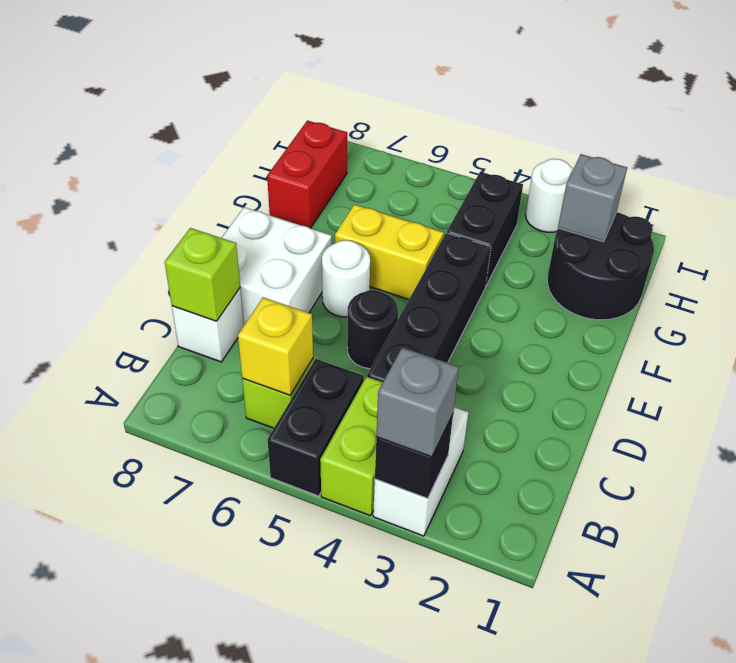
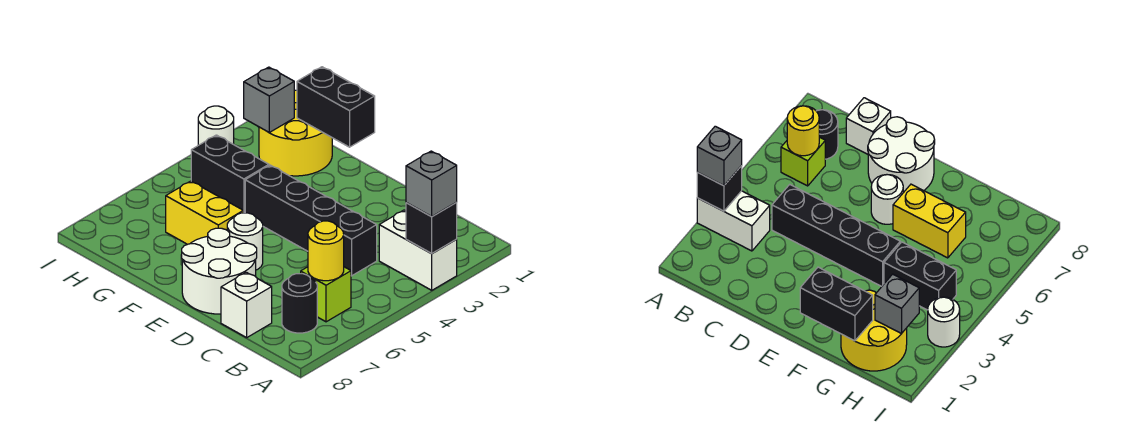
lime 1x2 brick [320,377,383,516] -> none
black 1x2 brick [267,359,364,496] -> black 1x2 brick moved to [297,67,375,147]
yellow 1x1 brick [238,298,313,395] -> yellow 1x1 round brick [308,221,344,281]
lime 1x1 brick [165,228,240,321] -> none
black 1x1 round brick [347,290,398,369] -> black 1x1 round brick moved to [282,274,317,333]
white 2x2 brick [222,207,332,325] -> white 2x2 round brick [182,228,257,314]
yellow 1x2 brick [335,204,444,300] -> yellow 1x2 brick turned to [166,181,243,244]
black 2x2 round brick [547,212,654,320] -> yellow 2x2 round brick [259,90,332,176]
red 1x2 brick [267,121,347,228] -> none

